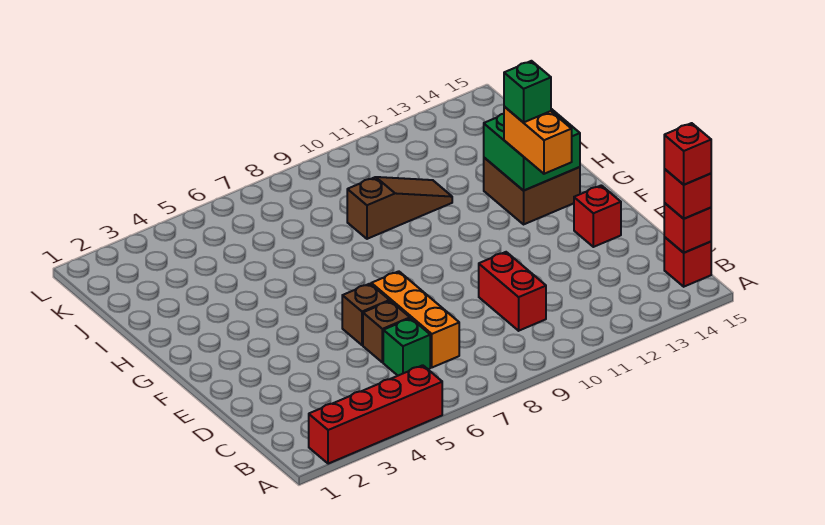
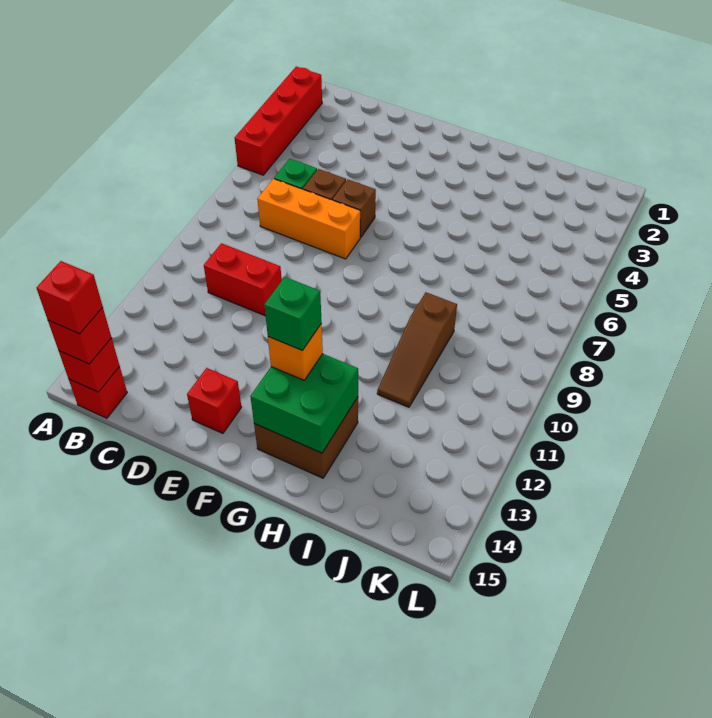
orange 1x2 brick [504,106,572,174] -> orange 1x1 brick [268,324,323,380]

